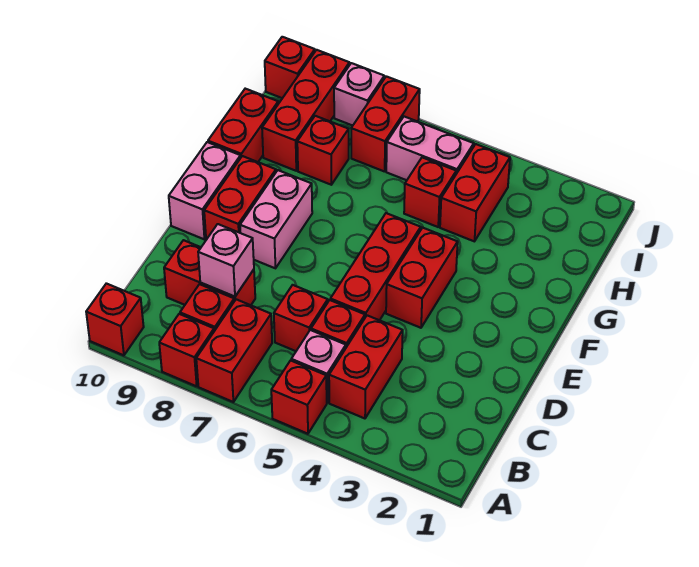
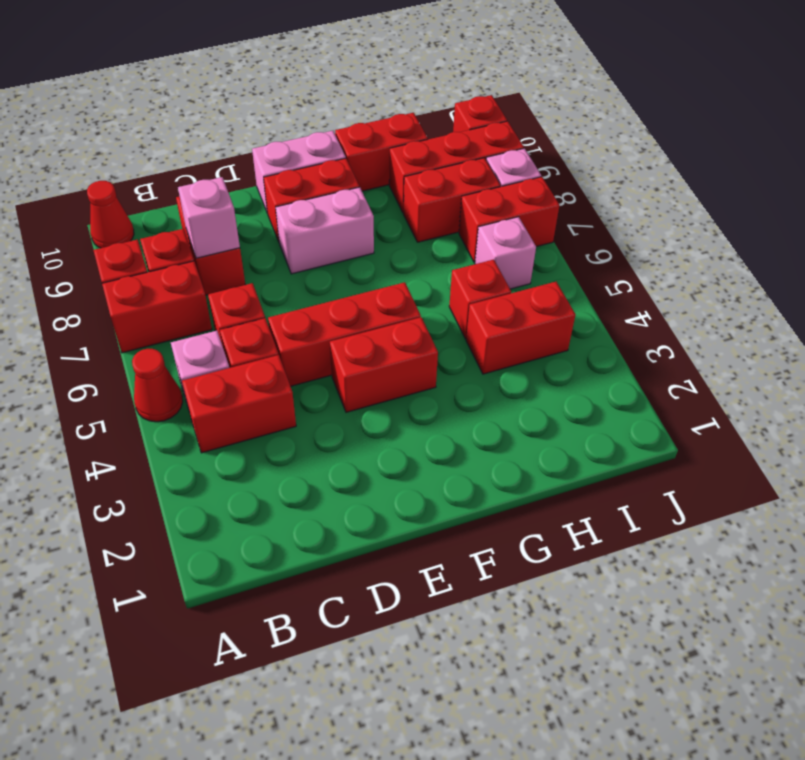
red 1x1 brick [271,361,327,434] -> red 1x1 cone [132,349,183,422]
red 1x1 brick [86,283,144,355] -> red 1x1 cone [87,181,134,248]
red 1x1 brick [297,116,349,185] -> red 1x2 brick [403,158,500,242]
pink 1x2 brick [386,117,474,180] -> pink 1x1 brick [475,217,536,289]

